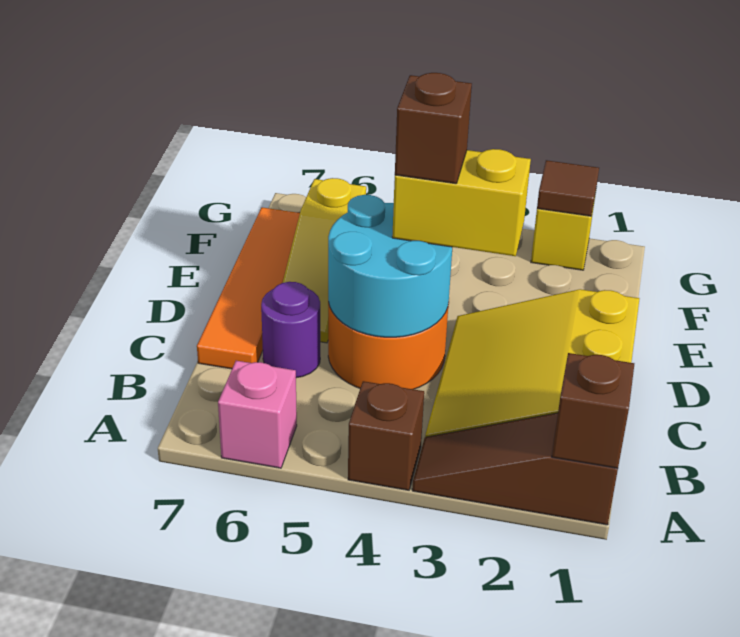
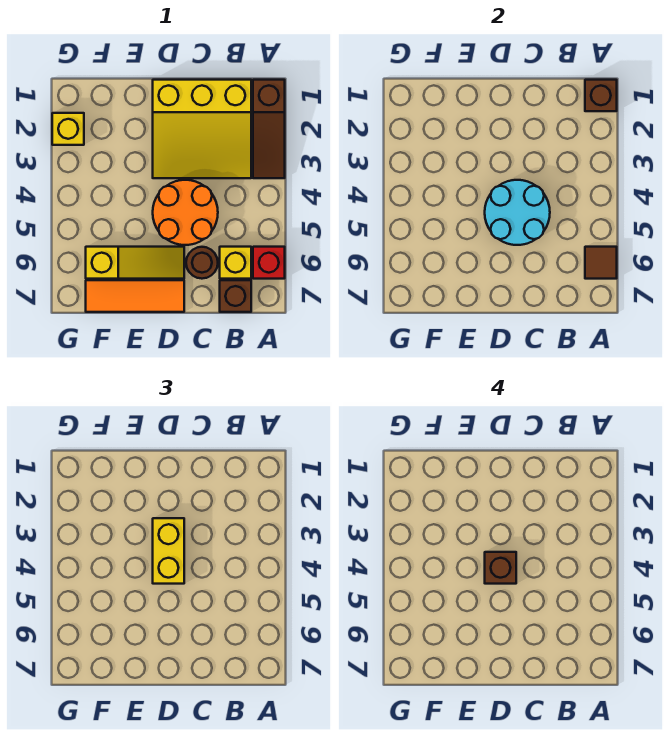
brown 1x1 brick [348,381,424,490] -> brown 1x1 brick moved to [220,280,251,312]
pink 1x1 brick [218,361,297,468] -> red 1x1 brick [253,247,285,279]
none -> yellow 1x1 brick [220,247,251,279]
purple 1x1 round brick [261,282,320,378] -> brown 1x1 round brick [186,247,218,279]
orange 1x4 tile [197,207,300,369] -> orange 1x3 tile [86,280,184,312]
brown 1x1 tile [537,160,599,216] -> brown 1x1 tile moved to [585,247,617,279]

